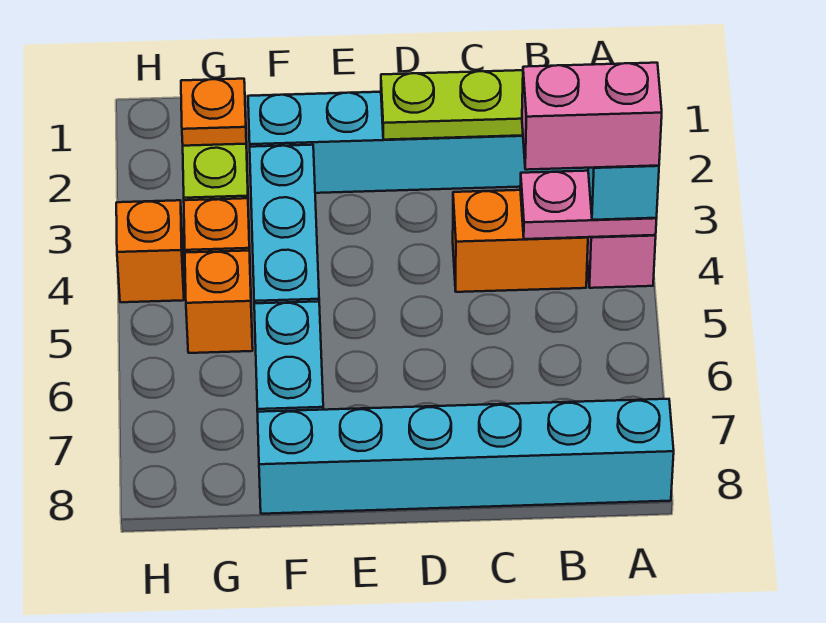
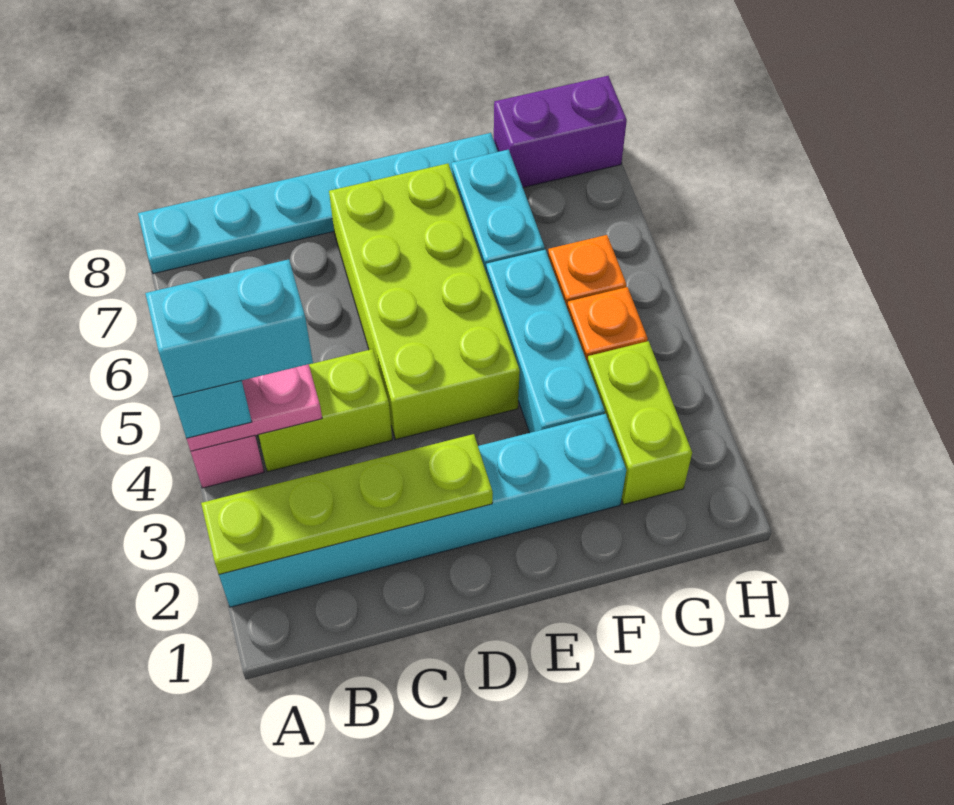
pink 1x2 brick [522,63,662,170] -> cyan 1x2 brick [145,259,313,397]
cyan 1x6 brick [258,399,674,514] -> cyan 1x6 plate [138,133,498,274]
orange 1x2 brick [453,190,588,292] -> lime 1x2 brick [258,349,392,472]
none -> lime 2x4 brick [329,164,520,439]
orange 1x1 plate [181,79,246,146] -> none
none -> purple 1x2 brick [494,76,627,187]
orange 1x1 brick [116,200,184,302] -> none

